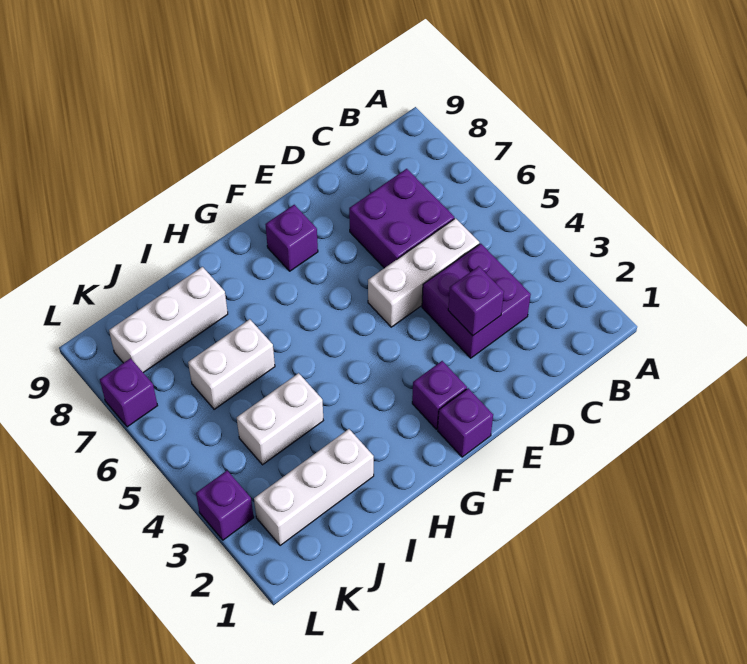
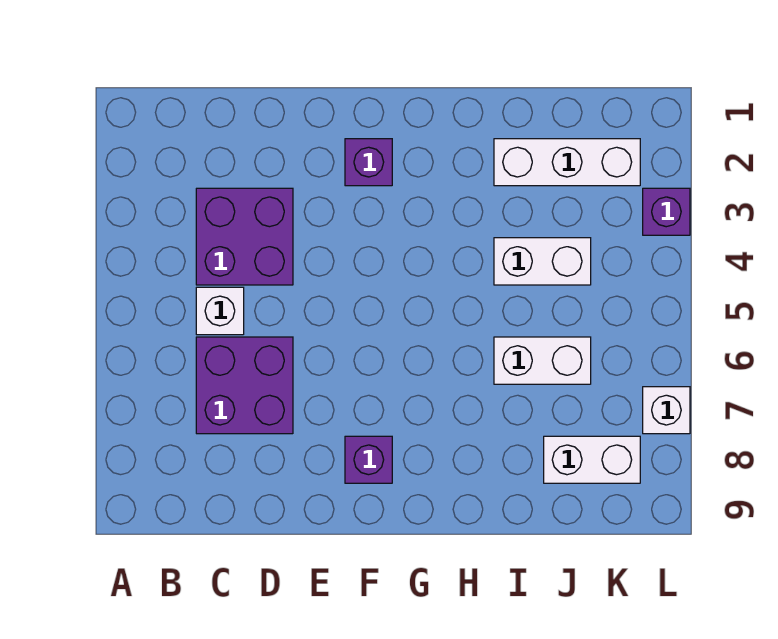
white 1x3 brick [368,218,479,327] -> white 1x1 brick [196,287,244,335]
purple 1x1 brick [448,266,504,336] -> none
purple 1x1 brick [438,388,493,457] -> none
white 1x3 brick [109,267,228,373] -> white 1x2 brick [544,436,640,483]
purple 1x1 brick [100,358,158,427] -> white 1x1 brick [643,387,690,434]

